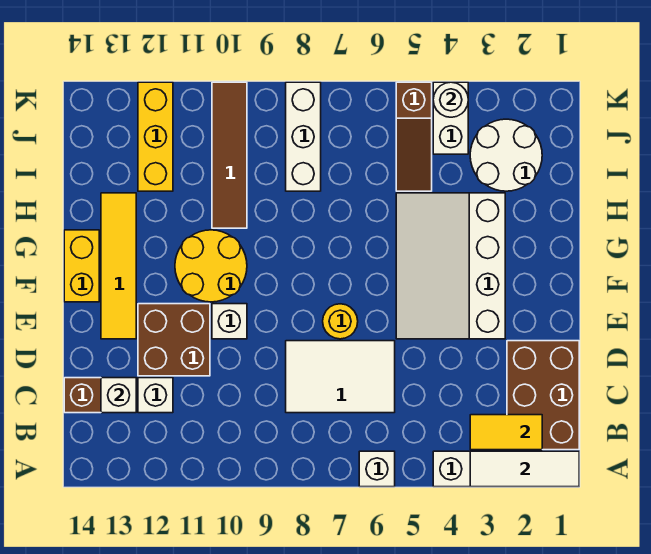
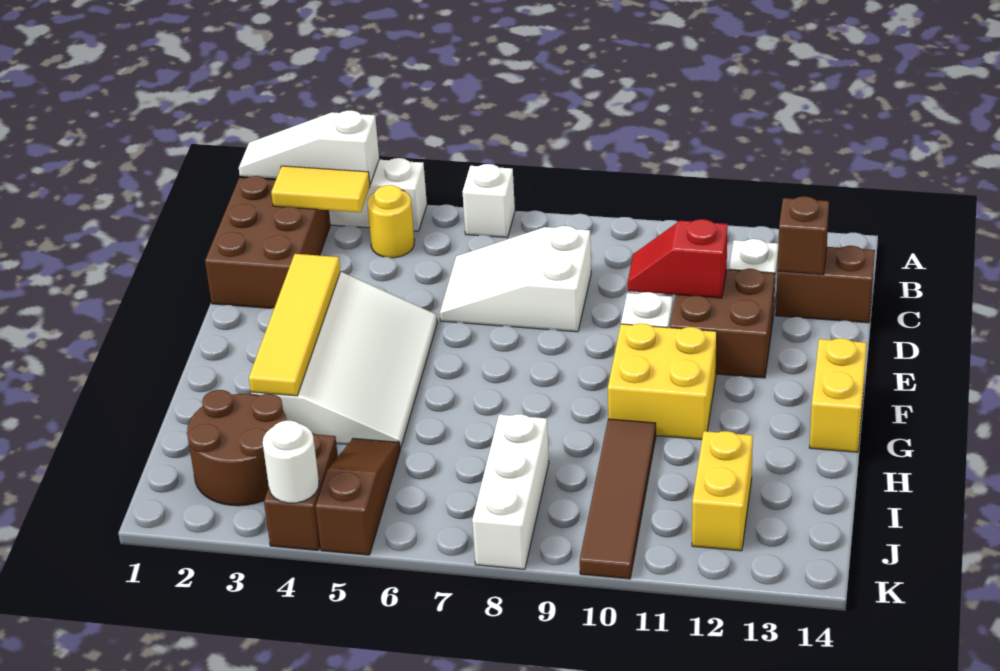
white 1x3 tile [470,451,579,487] -> white 1x3 slope [239,110,379,184]
white 2x3 tile [286,341,395,413] -> white 2x3 slope [440,226,591,332]
white 1x1 brick [101,378,136,413] -> brown 1x1 brick [777,196,829,275]
none -> red 1x2 slope [627,219,728,298]
yellow 1x1 round brick [323,304,358,339] -> yellow 1x1 round brick moved to [367,185,414,258]
yellow 1x4 tile [101,193,136,339] -> yellow 1x4 tile moved to [249,254,340,396]
yellow 2x2 round brick [175,230,247,302] -> yellow 2x2 brick [608,323,717,439]
white 2x2 round brick [470,119,542,191] -> brown 2x2 round brick [187,390,287,506]
yellow 1x3 brick [138,82,173,191] -> yellow 1x2 brick [692,431,753,551]
white 1x2 brick [433,82,468,154] -> brown 1x2 brick [264,433,338,550]

